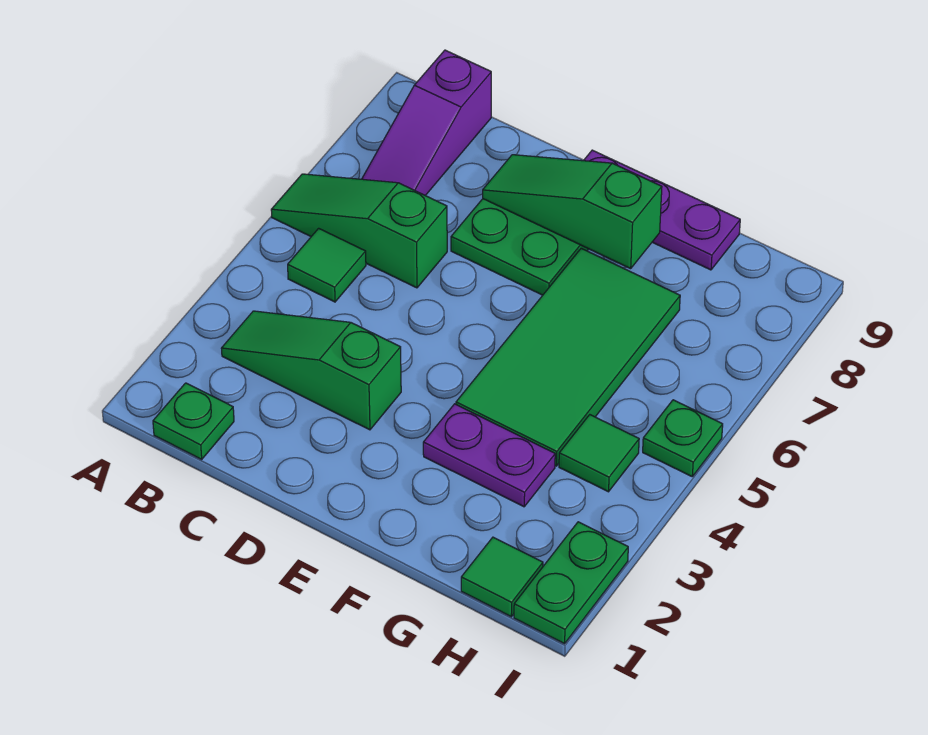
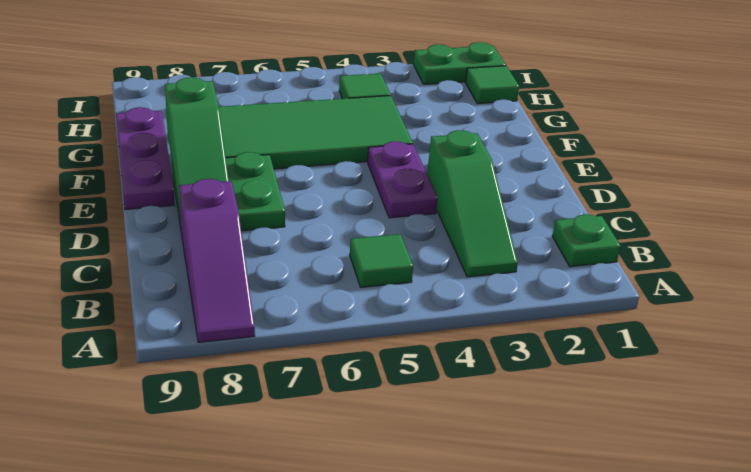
green 1x3 slope [271,174,447,288] -> none
purple 1x3 slope [362,50,491,196] -> purple 1x3 slope turned to [179,179,255,343]
purple 1x2 plate [423,404,555,507] -> purple 1x2 plate moved to [368,141,438,218]
green 1x1 plate [643,400,723,476] -> none

